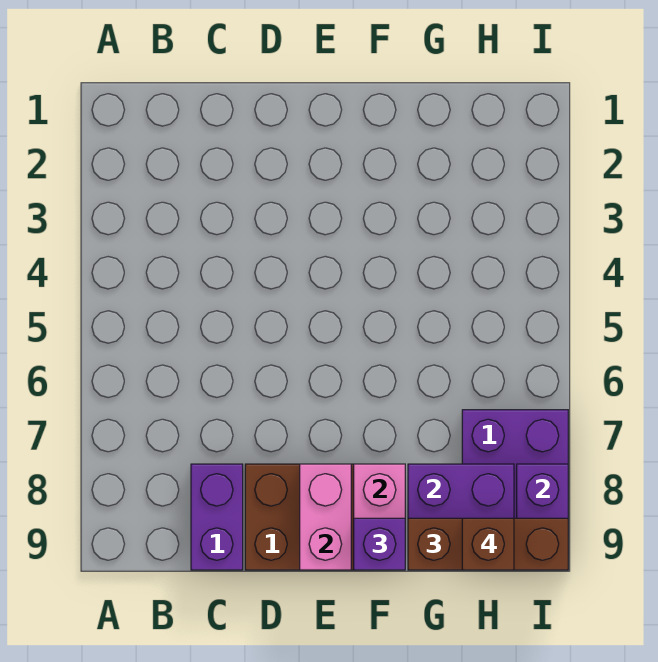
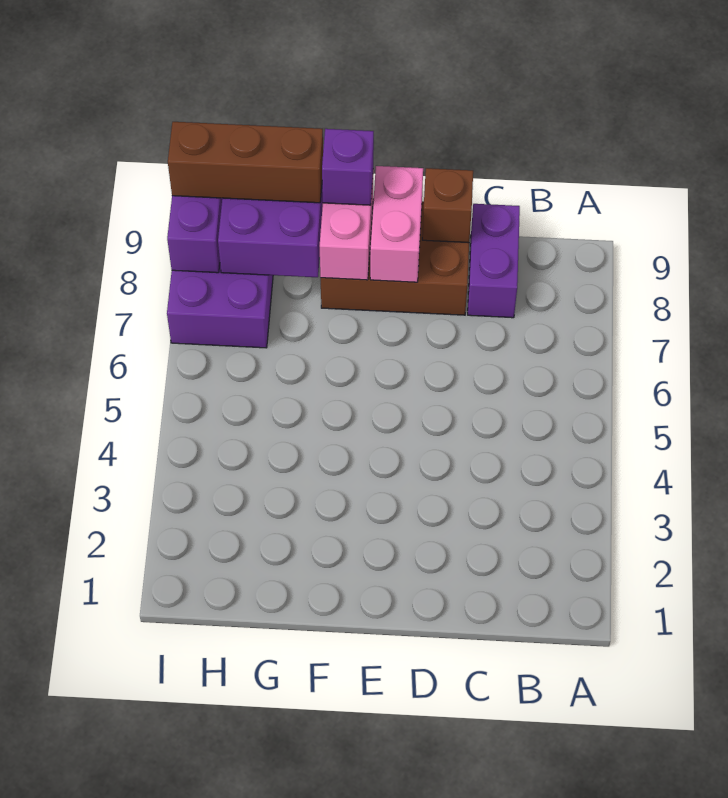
brown 1x1 brick [462,518,514,570] -> brown 1x1 brick moved to [422,168,473,243]

